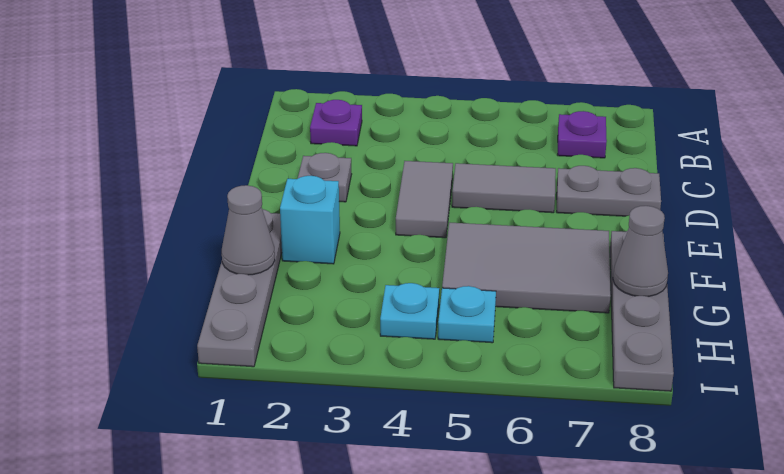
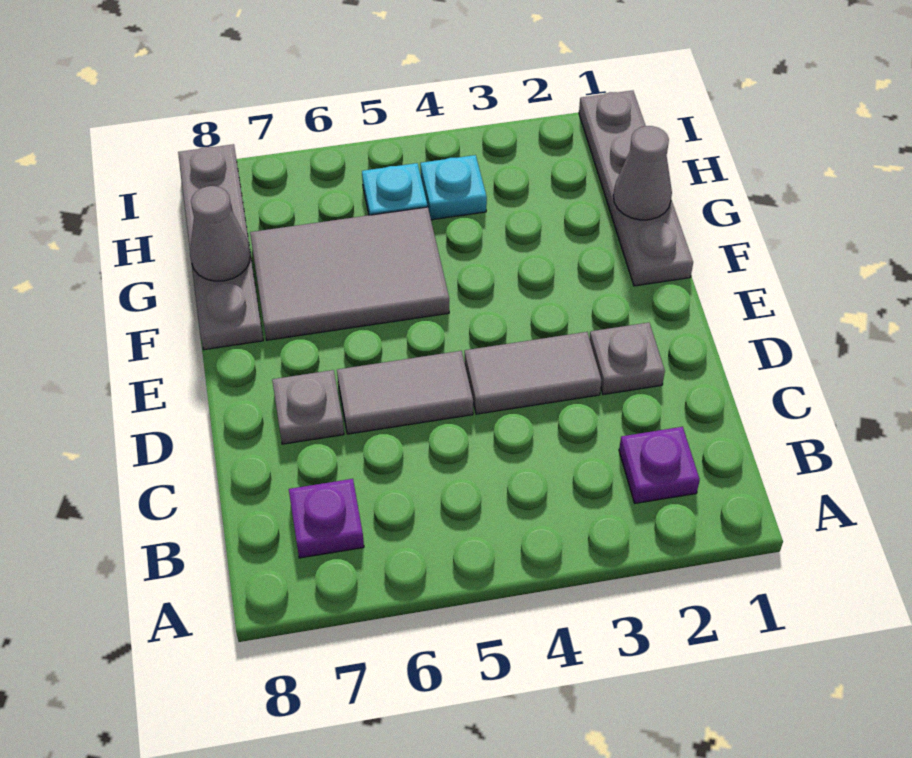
grey 1x2 tile [396,161,453,238] -> grey 1x2 tile turned to [465,332,601,414]
grey 1x2 plate [557,166,661,216] -> grey 1x1 plate [272,370,344,444]
cyan 1x1 brick [280,176,340,264] -> none

